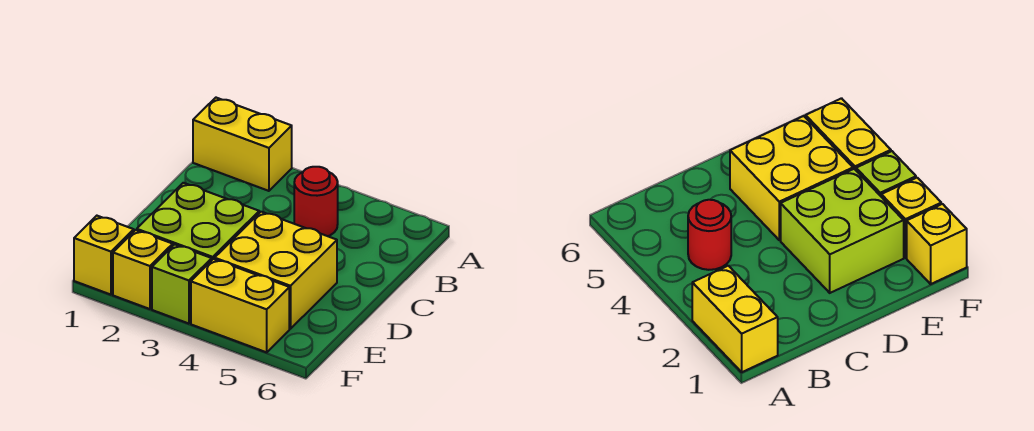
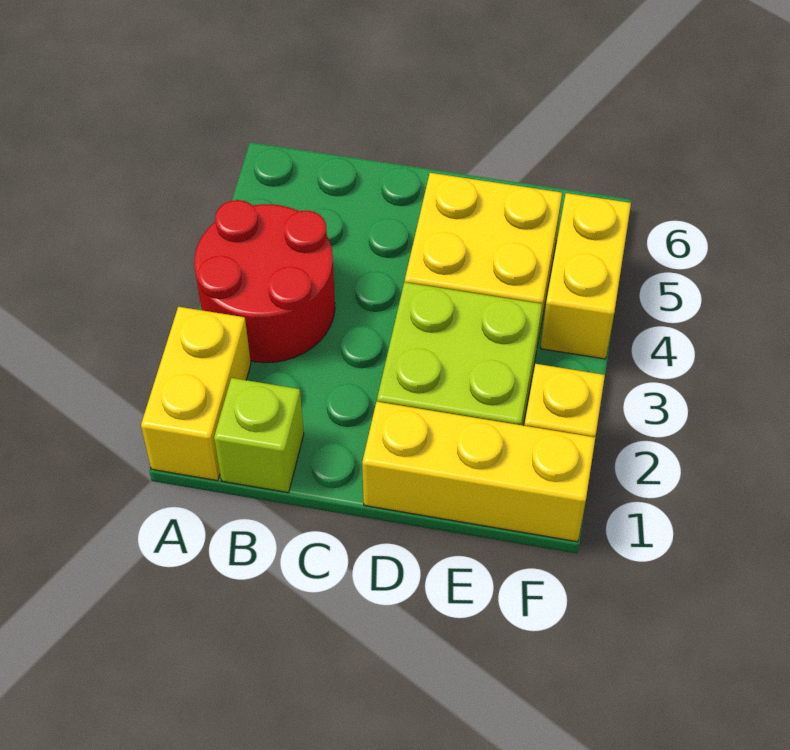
red 1x1 round brick [294,167,338,236] -> red 2x2 round brick [194,200,335,363]
yellow 1x1 brick [74,216,134,295] -> yellow 1x3 brick [362,402,595,542]
lime 1x1 brick [152,244,212,324] -> lime 1x1 brick moved to [214,378,304,493]

